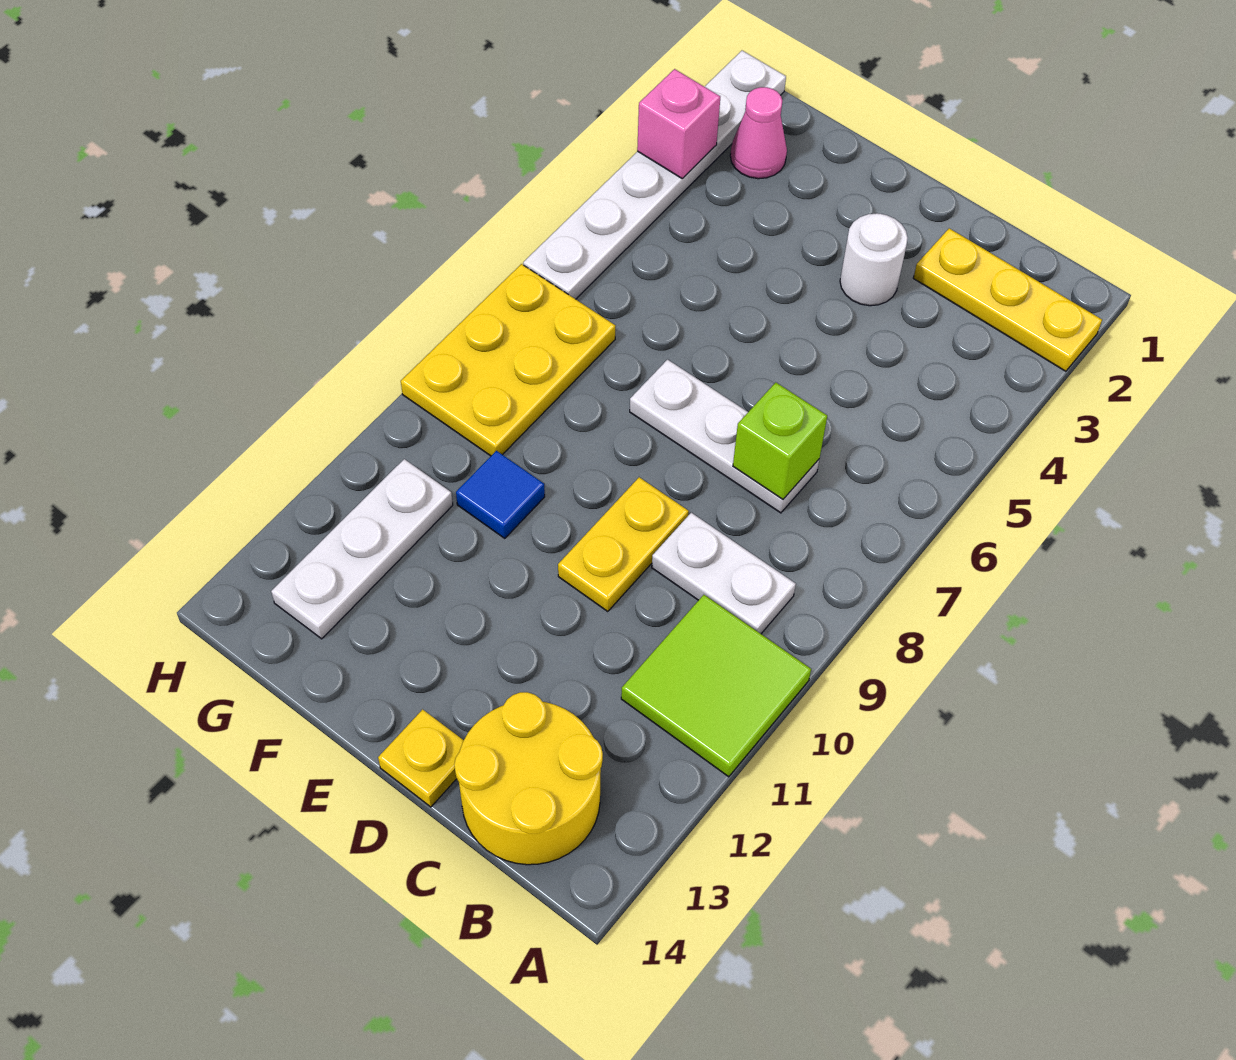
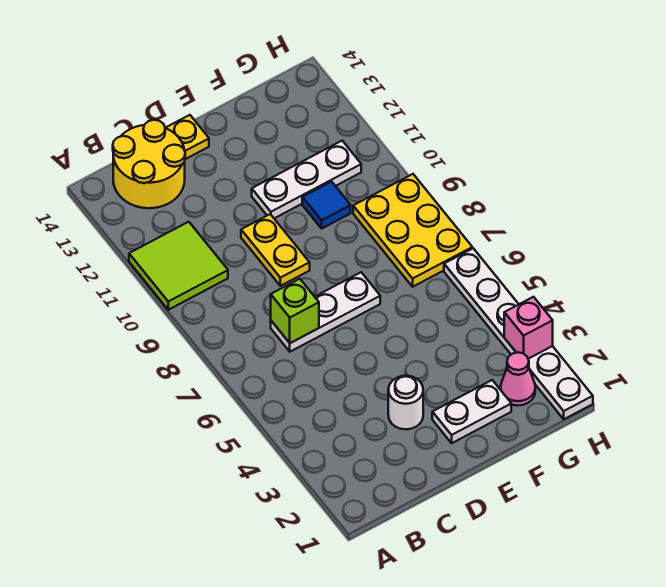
yellow 1x3 plate [913,228,1102,371] -> none
white 1x2 plate [652,513,796,634] -> white 1x2 plate moved to [432,380,511,443]
white 1x3 plate [271,459,453,639] -> white 1x3 plate turned to [252,141,361,218]

